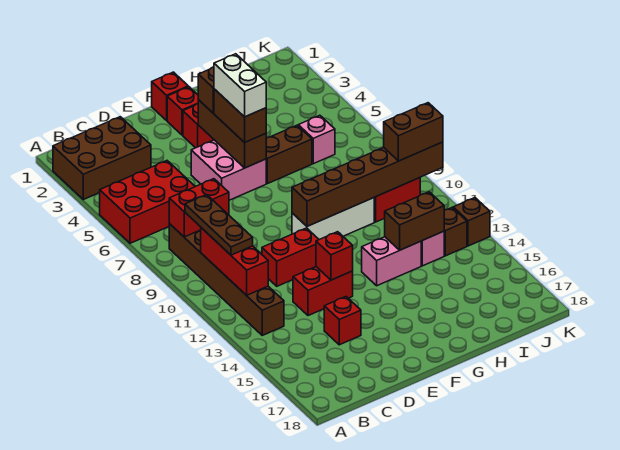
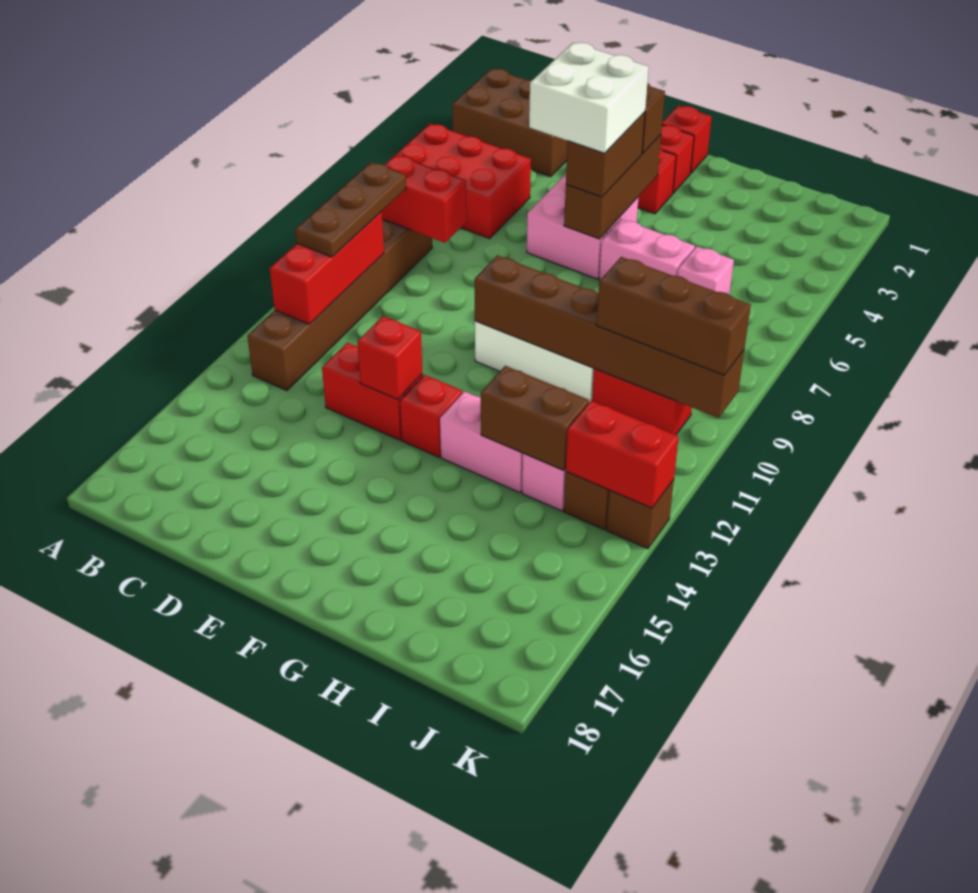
red 1x2 brick [262,228,319,286] -> red 1x2 brick moved to [566,401,679,508]
red 1x1 brick [324,297,361,345] -> red 1x1 brick moved to [400,375,462,457]
white 1x2 brick [214,54,266,117] -> white 2x2 brick [529,43,649,153]
brown 1x2 brick [266,125,312,184] -> pink 1x2 brick [599,219,695,280]
brown 1x2 brick [384,103,443,161] -> brown 1x3 brick [597,257,751,375]

